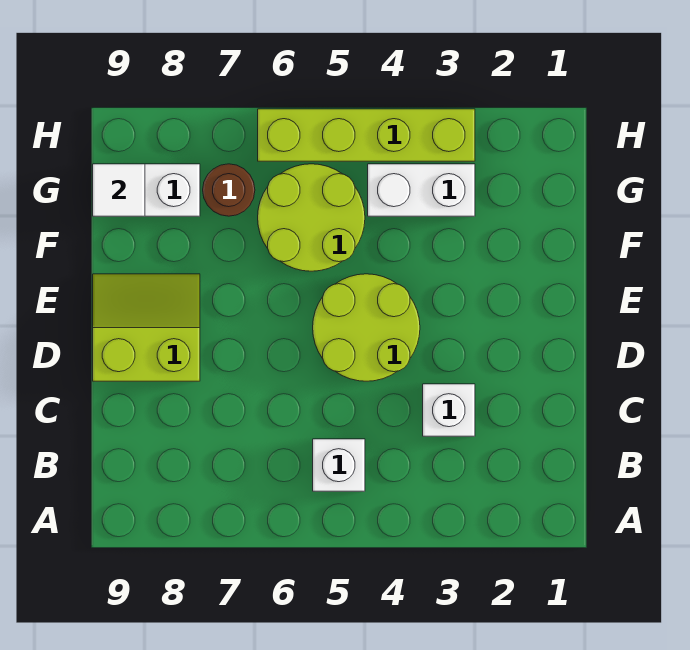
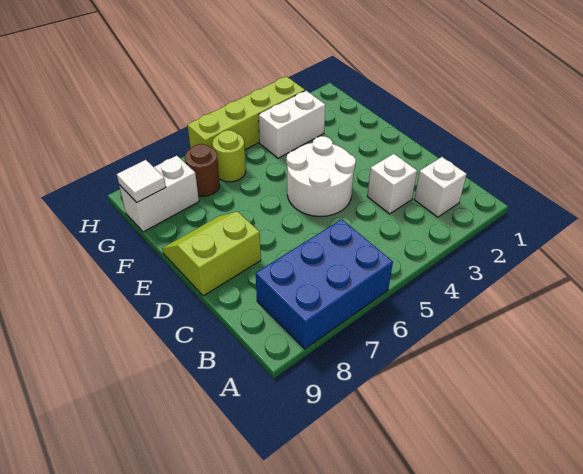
none -> blue 2x3 brick [256,219,393,349]
white 1x1 brick [313,439,365,491] -> white 1x1 brick moved to [414,157,467,217]
lime 2x2 round brick [313,274,420,381] -> white 2x2 round brick [286,136,356,216]
lime 2x2 round brick [258,164,365,271] -> lime 1x1 round brick [212,130,246,182]

